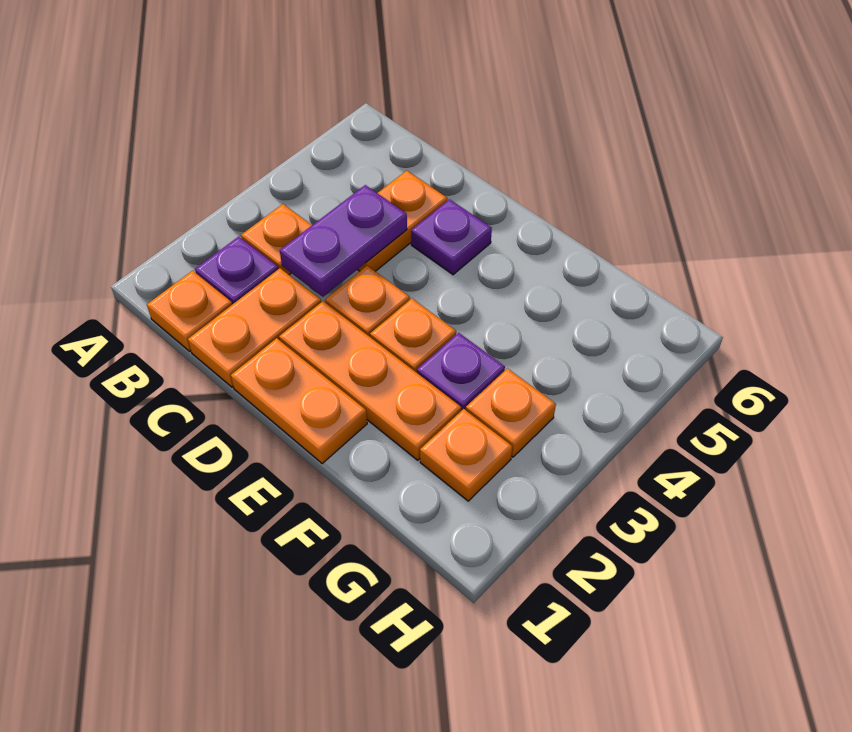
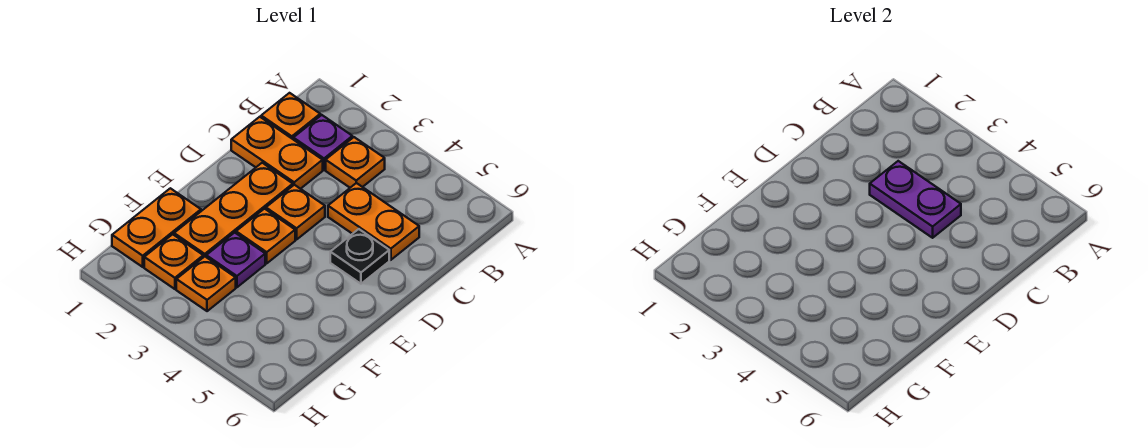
orange 1x2 plate [231,338,367,463] -> orange 1x2 plate moved to [112,188,201,267]
purple 1x1 plate [411,199,492,275] -> black 1x1 plate [330,229,389,284]

